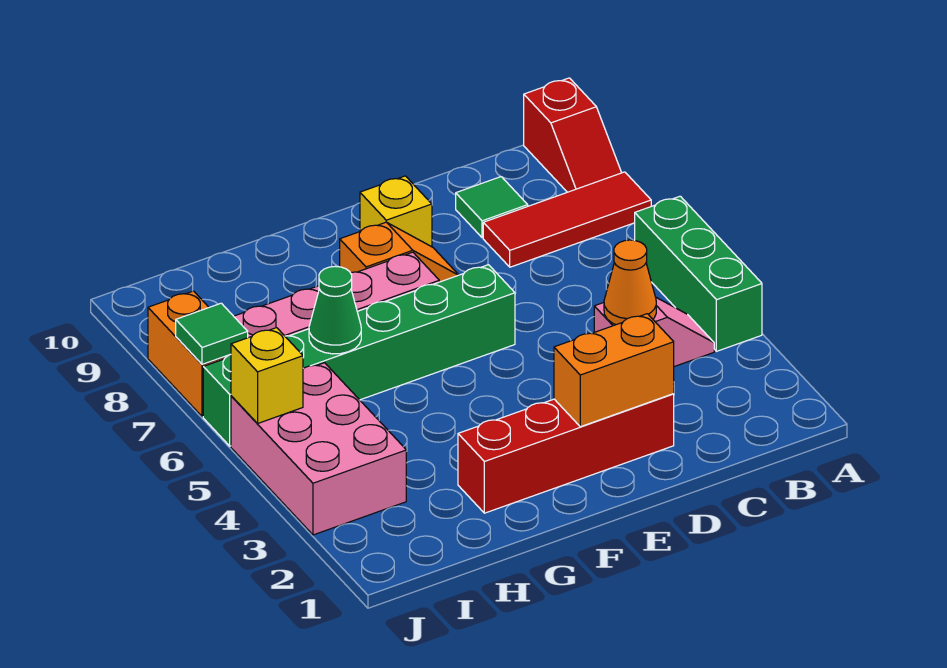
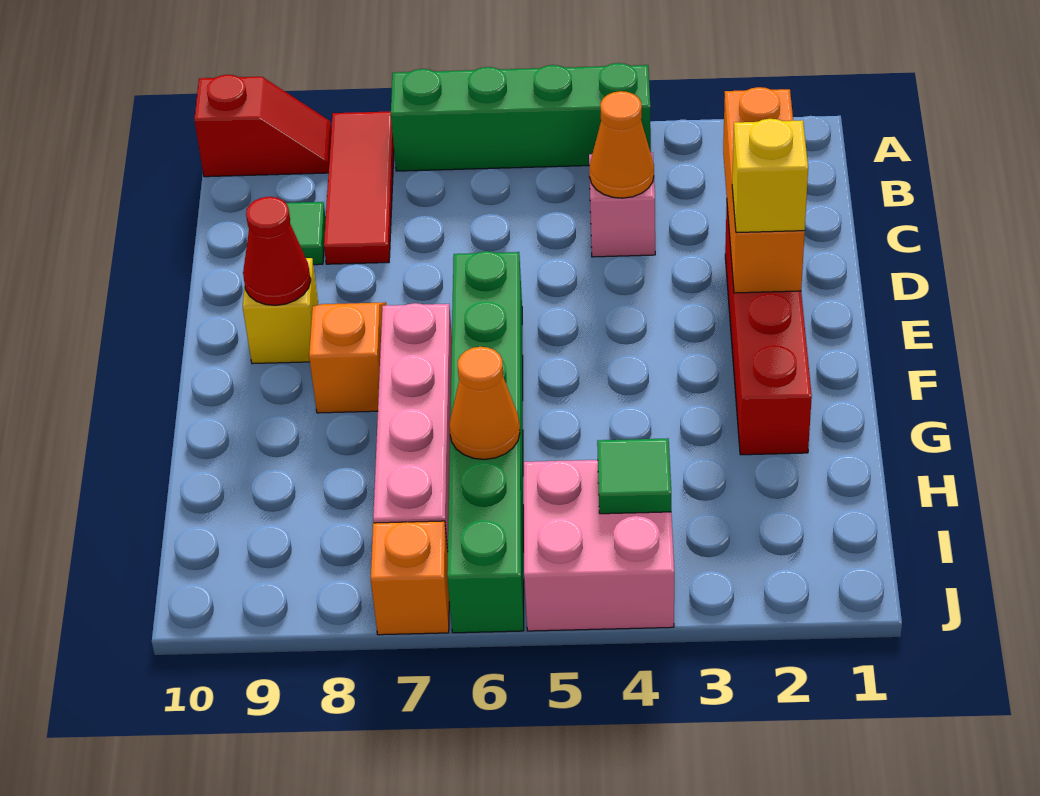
green 1x3 brick [635,196,762,351] -> green 1x4 brick [391,63,651,171]
orange 1x2 brick [554,314,674,427] -> orange 1x3 brick [723,87,805,293]
none -> red 1x1 cone [243,197,311,305]
green 1x1 cone [309,266,361,354] -> orange 1x1 cone [449,347,520,459]
pink 2x3 brick [231,363,406,535] -> pink 2x2 brick [524,460,674,631]
yellow 1x1 brick [231,328,303,423] -> yellow 1x1 brick moved to [732,119,808,233]
orange 1x2 brick [148,291,231,417] -> orange 1x1 brick [371,521,449,635]
green 1x1 tile [176,303,248,364] -> green 1x1 tile moved to [597,438,671,514]

